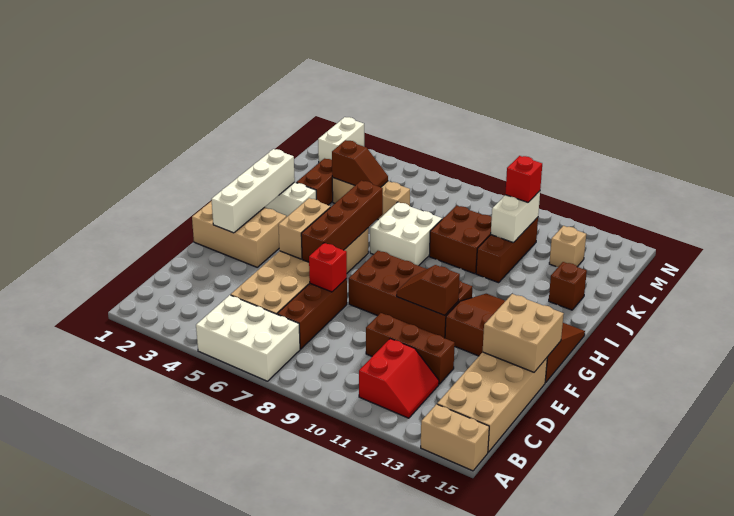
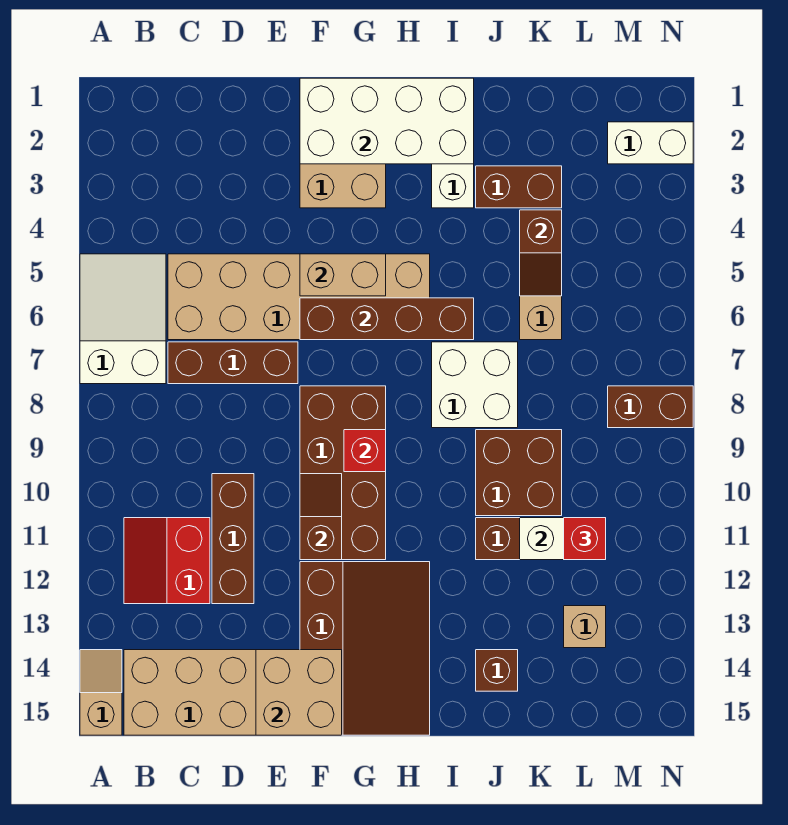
white 2x3 brick [196,295,300,381] -> white 2x3 slope [80,254,166,384]
tan 1x2 brick [421,404,489,471] -> tan 1x2 slope [80,650,122,735]
red 2x2 slope [359,339,439,418] -> red 2x2 slope turned to [124,518,210,604]
red 1x1 brick [309,243,347,292] -> red 1x1 brick moved to [344,430,386,472]
white 1x4 brick [211,149,295,233] -> white 2x4 brick [300,78,474,164]
none -> brown 1x2 brick [608,386,693,428]

